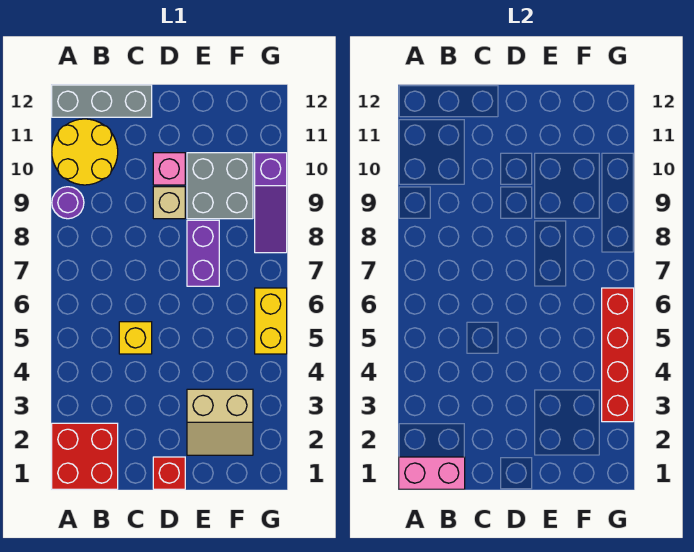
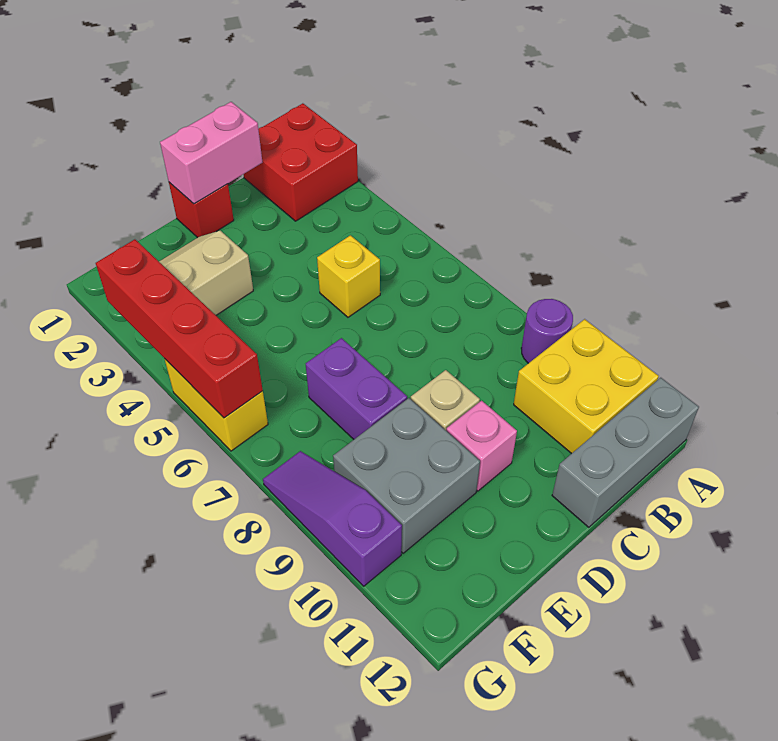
pink 1x2 brick [399,457,465,489] -> pink 1x2 brick moved to [160,102,262,204]
yellow 2x2 round brick [52,119,118,185] -> yellow 2x2 brick [514,319,659,454]

